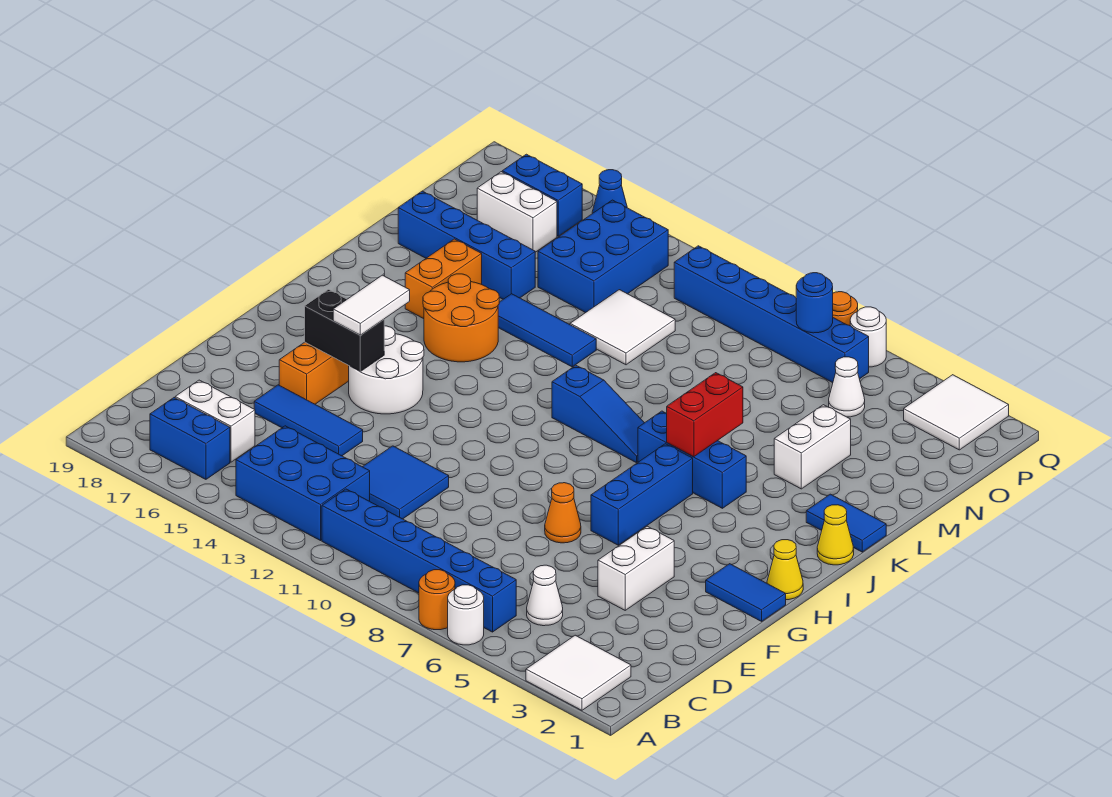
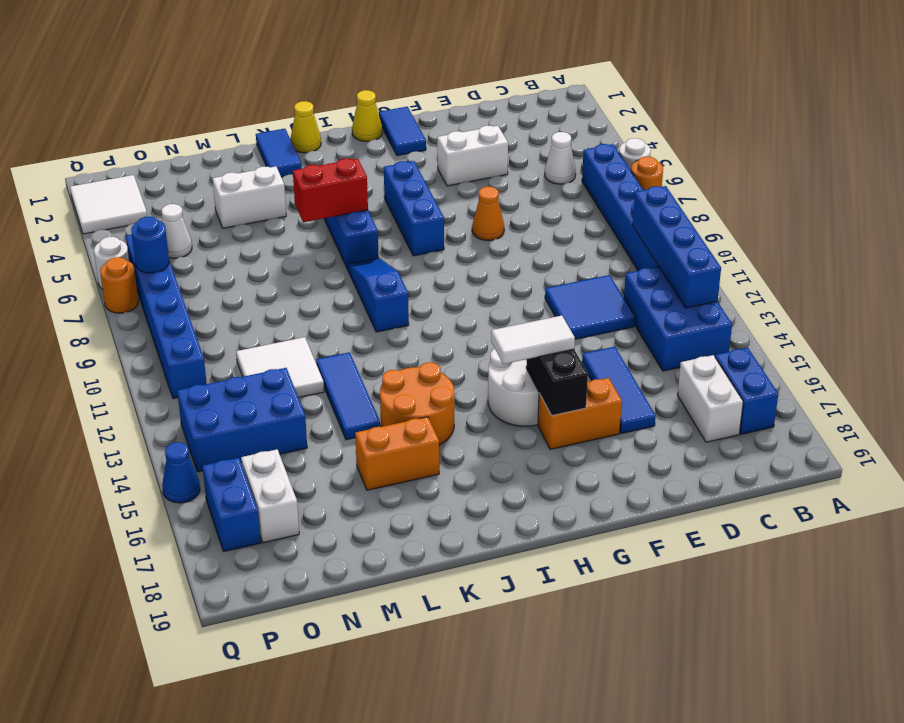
white 2x2 tile [526,635,631,710] -> none
blue 1x3 brick [591,444,693,545] -> blue 1x3 brick turned to [384,161,444,256]
blue 1x4 brick [398,191,535,299] -> blue 1x4 brick moved to [633,186,721,308]

